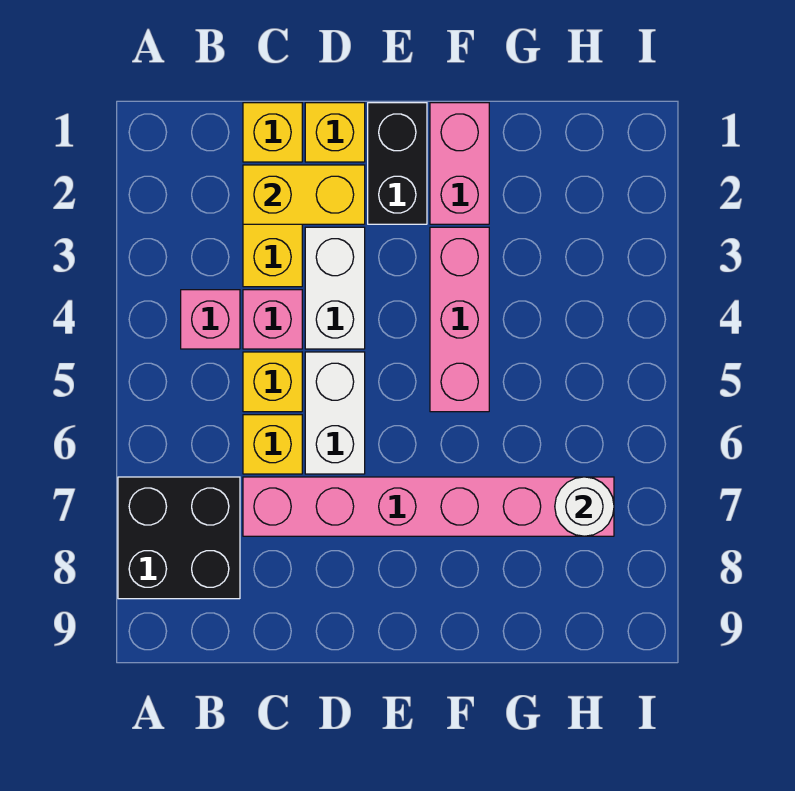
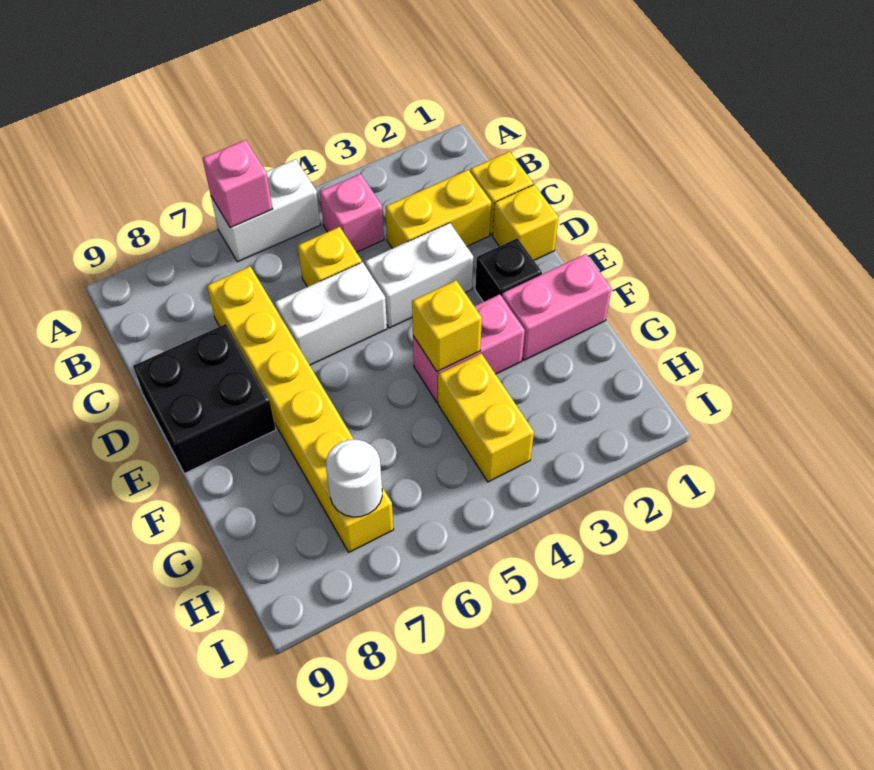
none -> white 1x2 brick [211,159,320,262]
black 2x2 brick [118,477,240,599] -> black 2x2 brick moved to [133,324,276,473]
yellow 1x2 brick [243,165,365,224] -> yellow 1x2 brick moved to [438,354,534,482]
pink 1x1 brick [243,290,302,349] -> pink 1x1 brick moved to [202,140,272,228]
yellow 1x1 brick [243,415,302,474] -> yellow 1x1 brick moved to [412,280,482,372]
pink 1x6 brick [243,477,614,536] -> yellow 1x6 brick [207,267,394,552]
black 1x2 brick [368,103,427,224] -> black 1x1 brick [475,238,542,302]
pink 1x3 brick [430,227,489,412] -> pink 1x2 brick [413,294,525,403]

